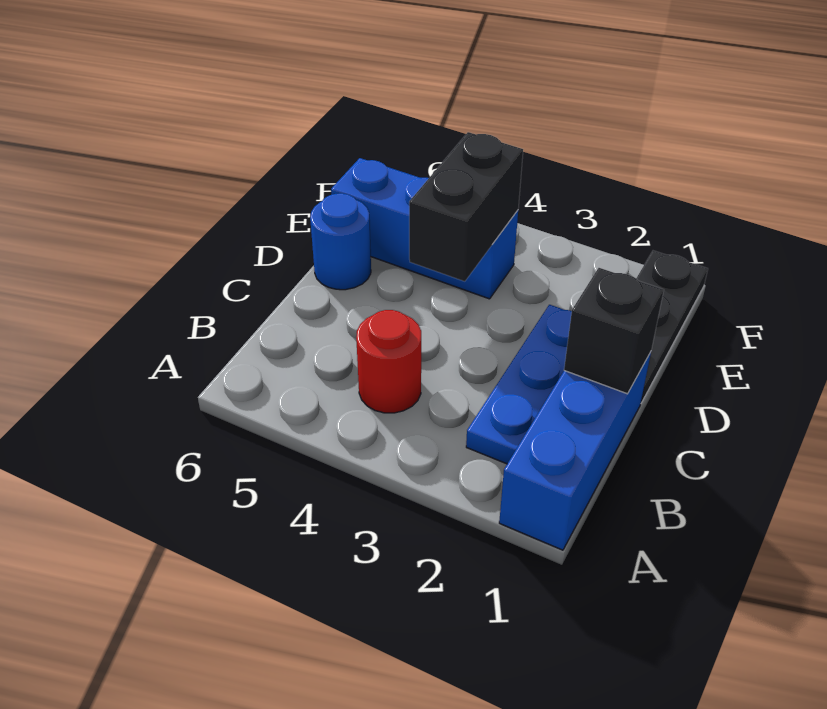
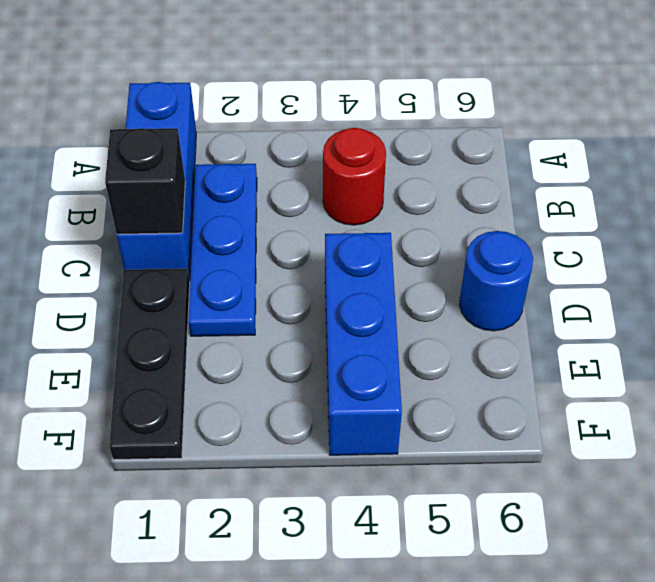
black 1x2 brick [409,132,523,281] -> none
blue 1x3 brick [331,158,518,299] -> blue 1x3 brick turned to [325,233,402,455]

